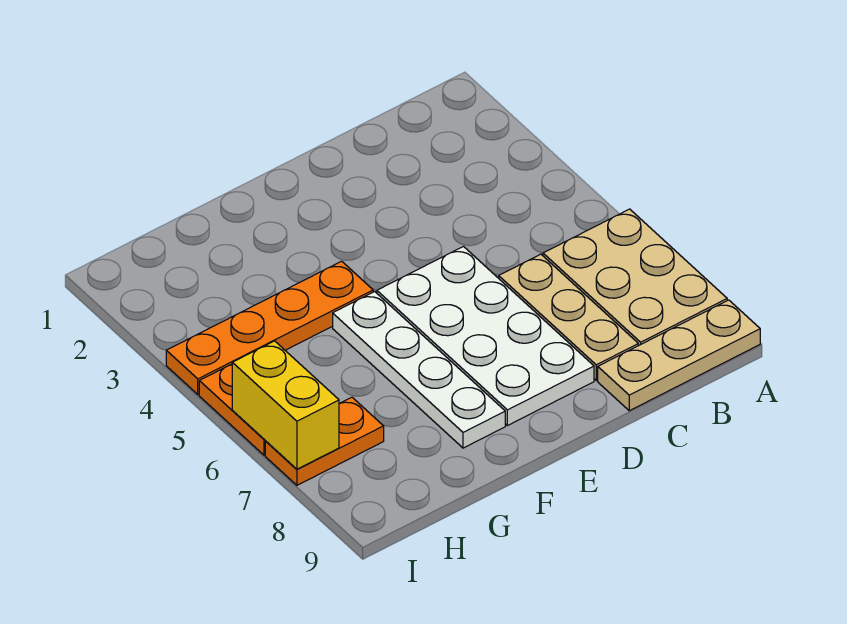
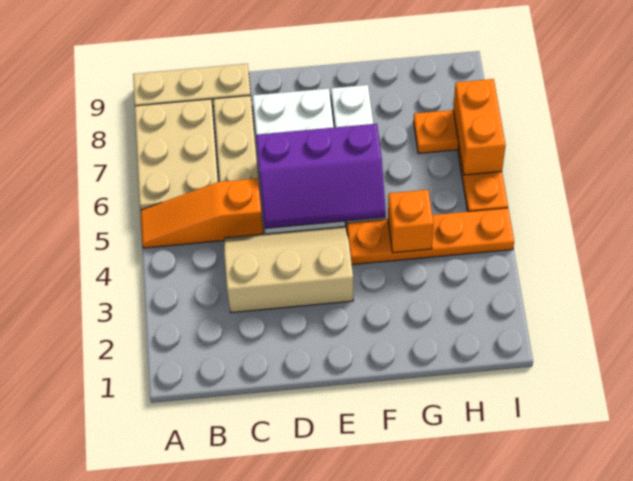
none -> orange 1x3 slope [141,178,263,248]
none -> tan 2x3 slope [224,227,353,313]
none -> purple 2x3 slope [256,124,386,228]
none -> orange 1x1 brick [388,190,433,253]
yellow 1x2 brick [232,341,339,469] -> orange 1x2 brick [453,79,506,175]

